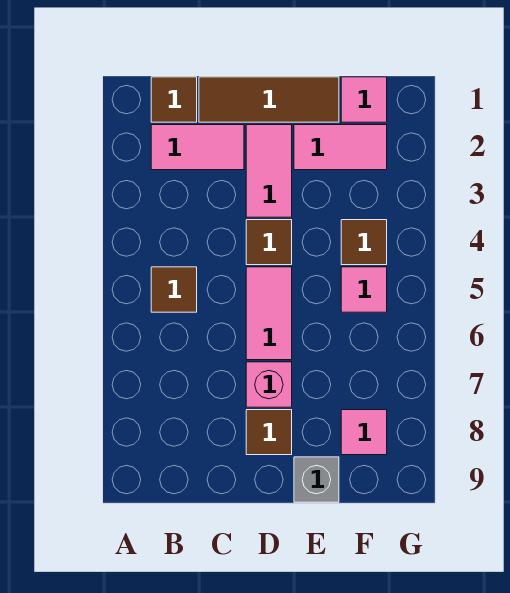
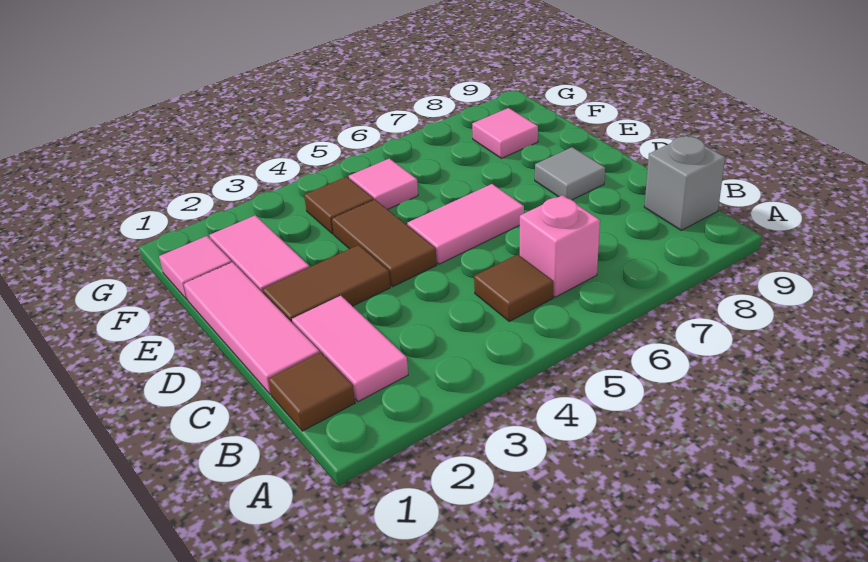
brown 1x3 tile [199,77,339,122] -> pink 1x3 tile [184,262,319,395]
pink 1x2 tile [246,125,292,217] -> brown 1x2 tile [263,245,390,322]
brown 1x1 tile [246,220,292,265] -> brown 1x2 tile [332,200,437,286]
pink 1x1 brick [246,362,292,407] -> pink 1x1 brick moved to [520,195,600,297]
brown 1x1 tile [246,410,292,455] -> grey 1x1 tile [535,147,605,200]
grey 1x1 brick [294,457,339,502] -> grey 1x1 brick moved to [644,136,725,230]

